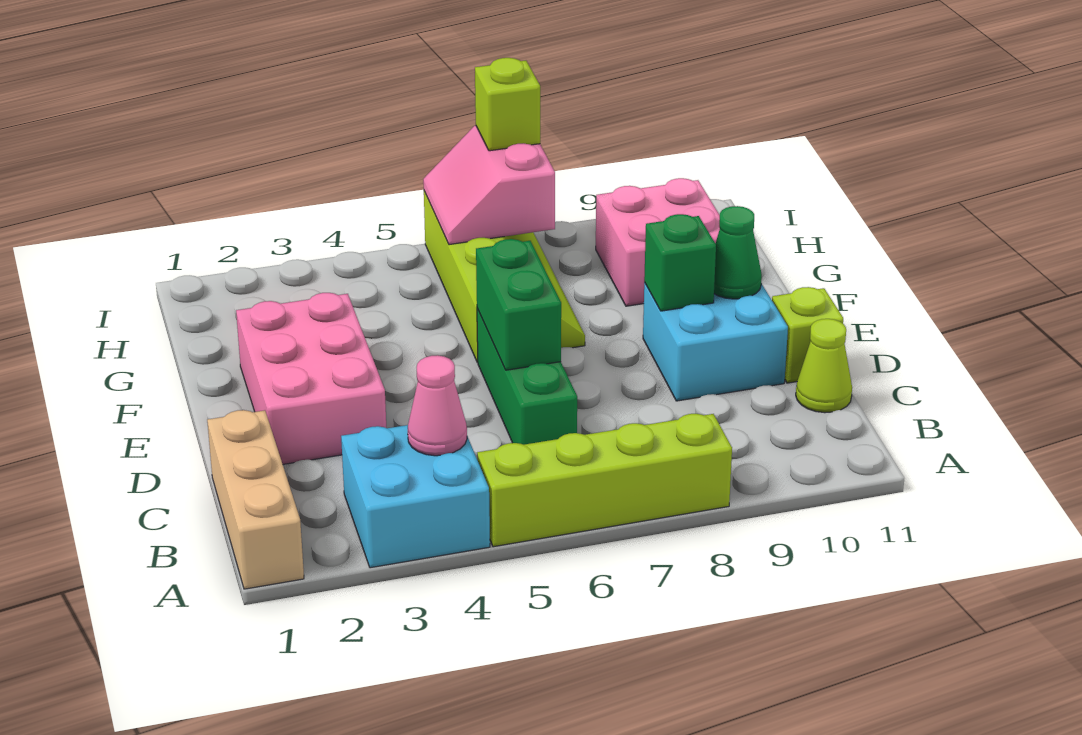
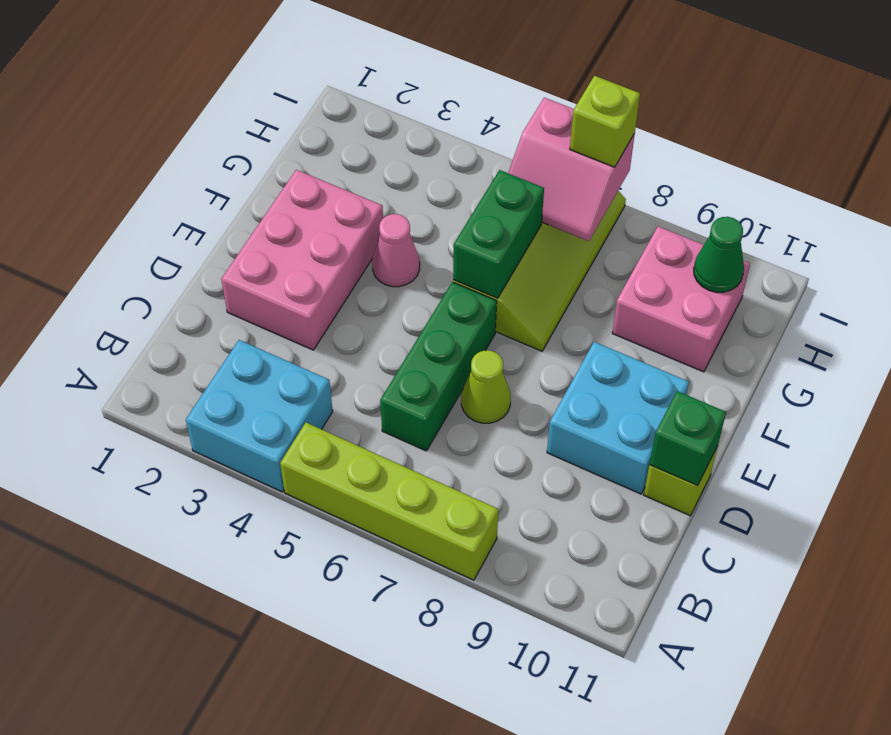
tan 1x3 brick [207,410,304,589] -> none
pink 1x1 cone [408,355,467,456] -> pink 1x1 cone moved to [372,214,420,287]
lime 1x1 cone [796,319,852,413] -> lime 1x1 cone moved to [461,350,511,423]
green 1x2 brick [476,239,561,370] -> green 1x2 brick moved to [453,170,544,298]
green 1x1 brick [644,214,716,311] -> green 1x1 brick moved to [649,391,726,485]
green 1x1 cone [714,206,762,299] -> green 1x1 cone moved to [694,217,744,292]
pink 2x2 slope [423,125,555,245] -> pink 2x2 slope turned to [508,98,635,241]

